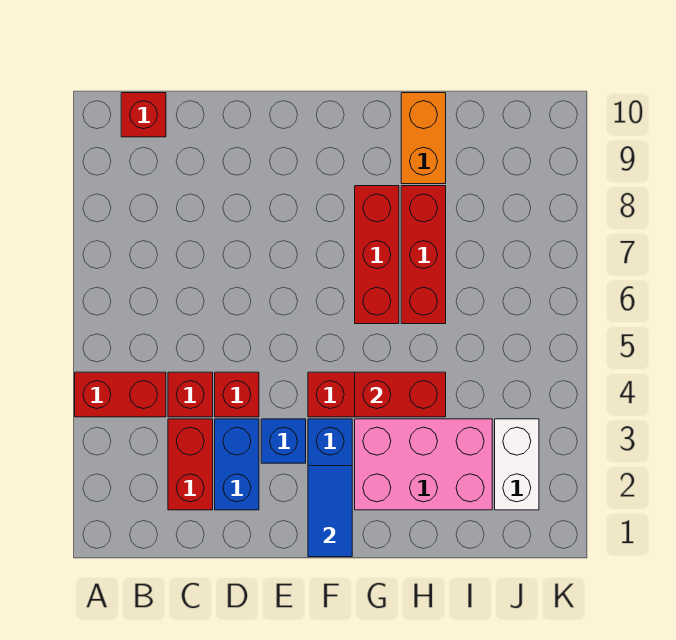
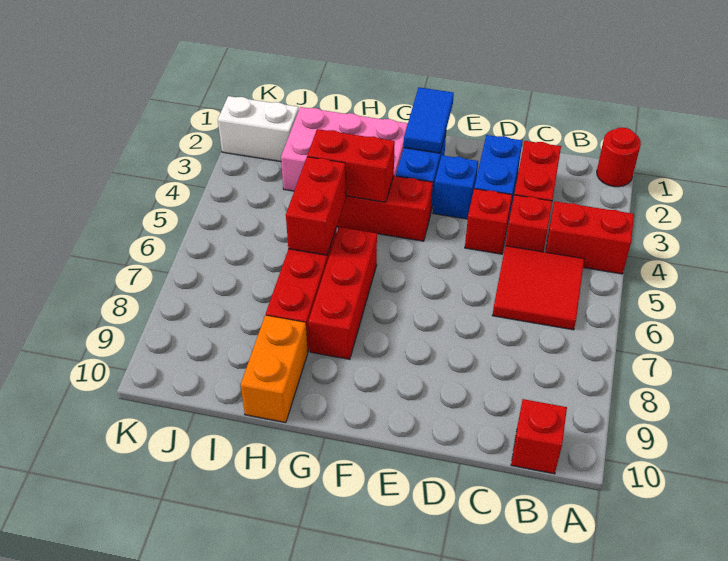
none -> red 1x1 round brick [597,128,641,187]
none -> red 2x2 tile [492,246,584,330]
none -> red 1x2 brick [286,157,346,255]
white 1x2 brick [495,419,539,510] -> white 1x2 brick turned to [218,96,299,162]

